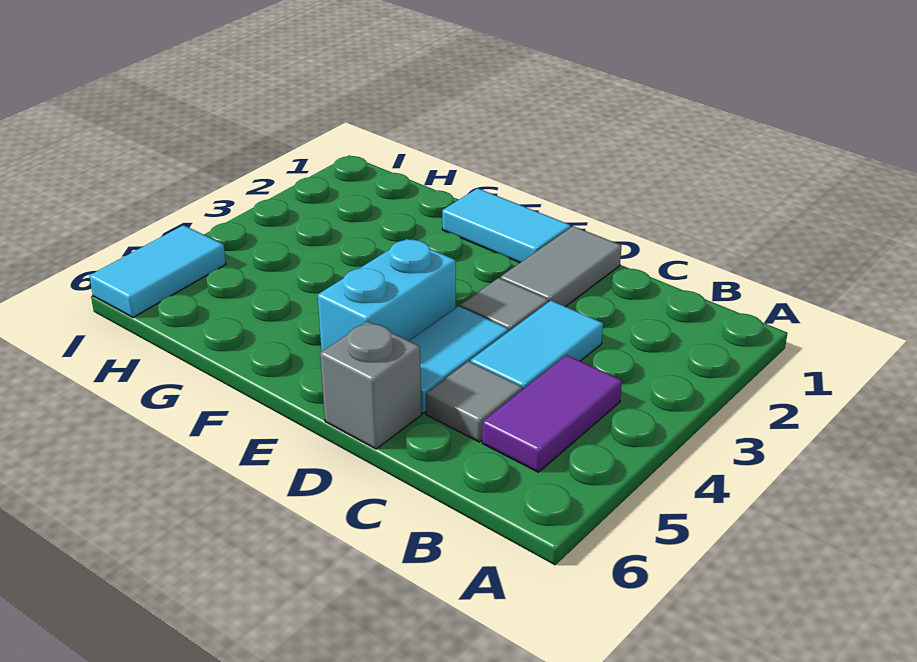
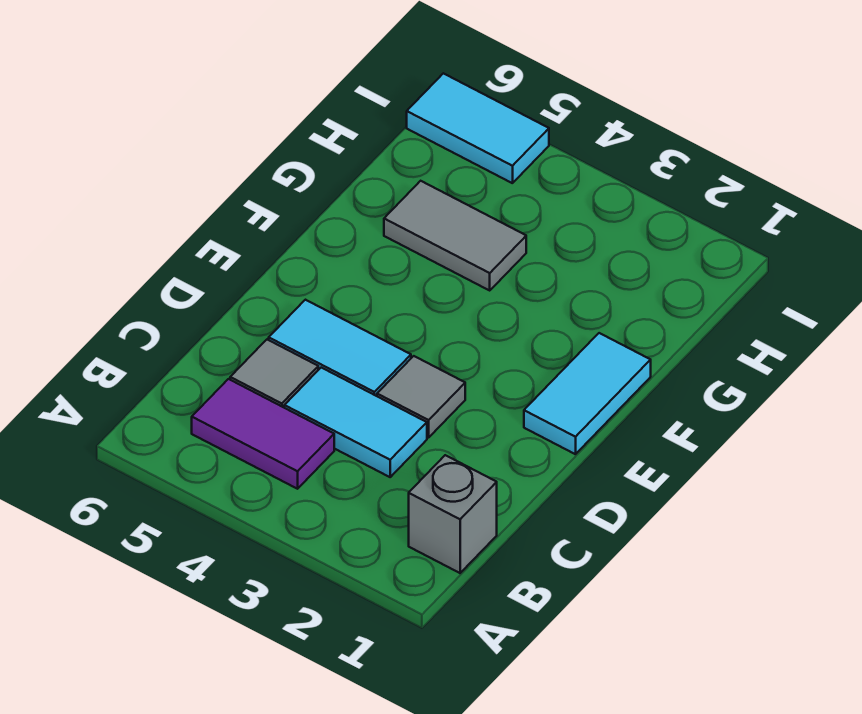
grey 1x2 tile [501,226,621,307] -> grey 1x2 tile moved to [384,181,526,290]
grey 1x1 brick [320,321,421,449] -> grey 1x1 brick moved to [409,455,497,573]
cyan 1x2 brick [318,239,456,352] -> none

